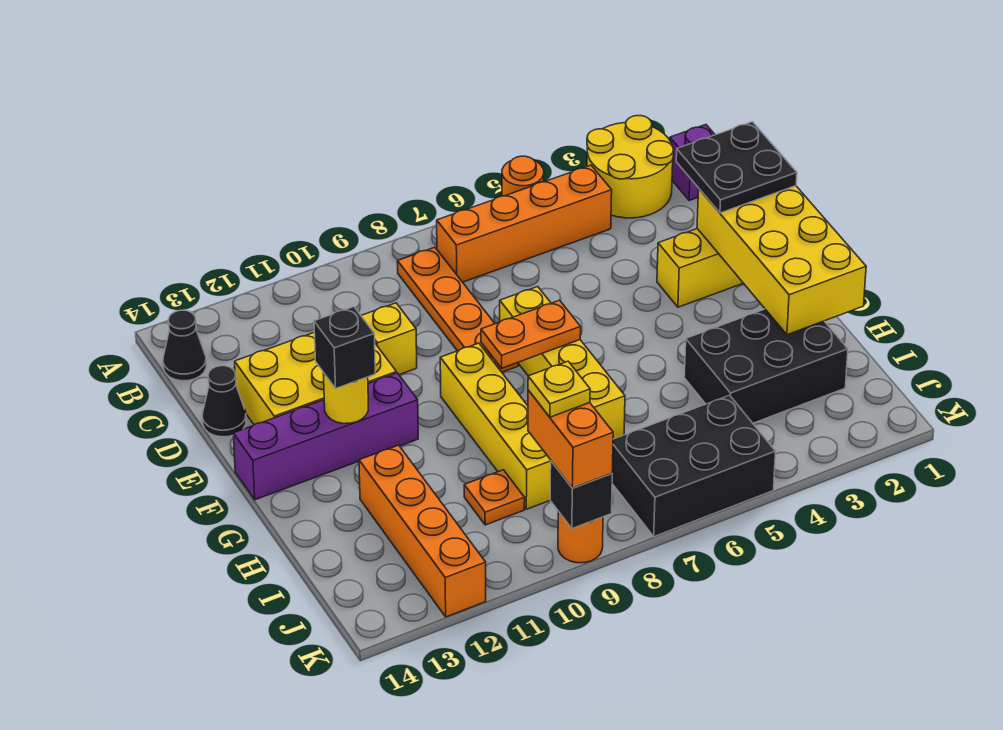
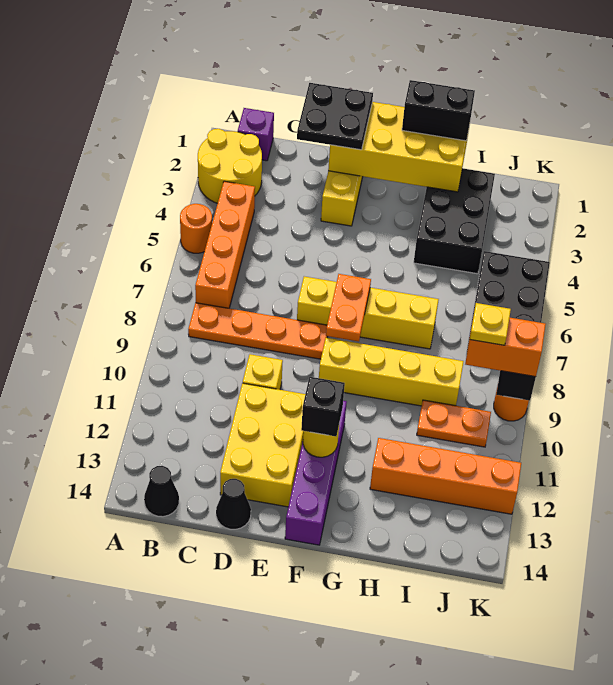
none -> black 1x2 brick [402,80,475,141]
orange 1x1 plate [464,470,525,525] -> orange 1x2 plate [417,400,491,447]

